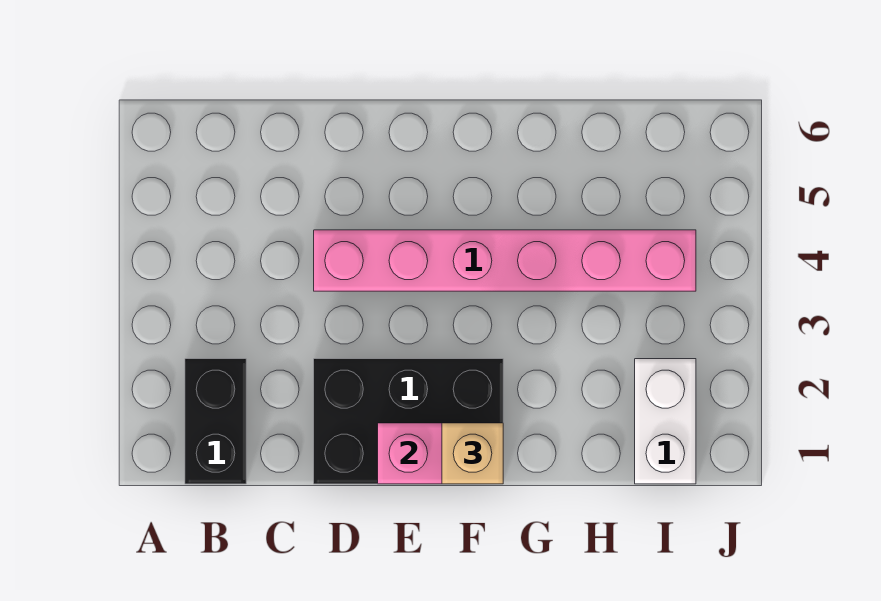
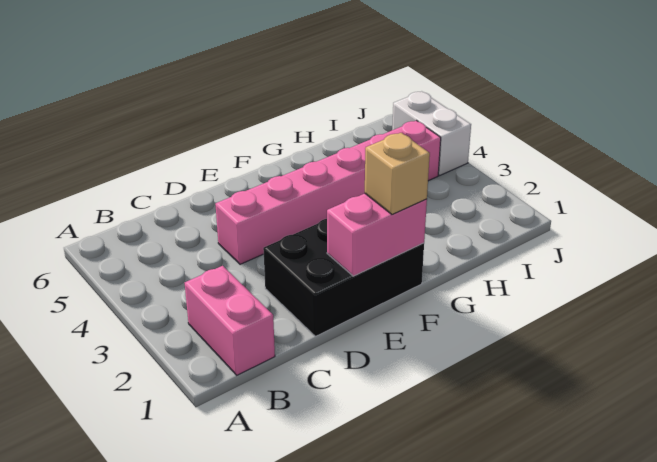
black 1x2 brick [185,359,246,484] -> pink 1x2 brick [185,266,275,375]
white 1x2 brick [635,359,696,484] -> white 1x2 brick moved to [392,91,471,175]

